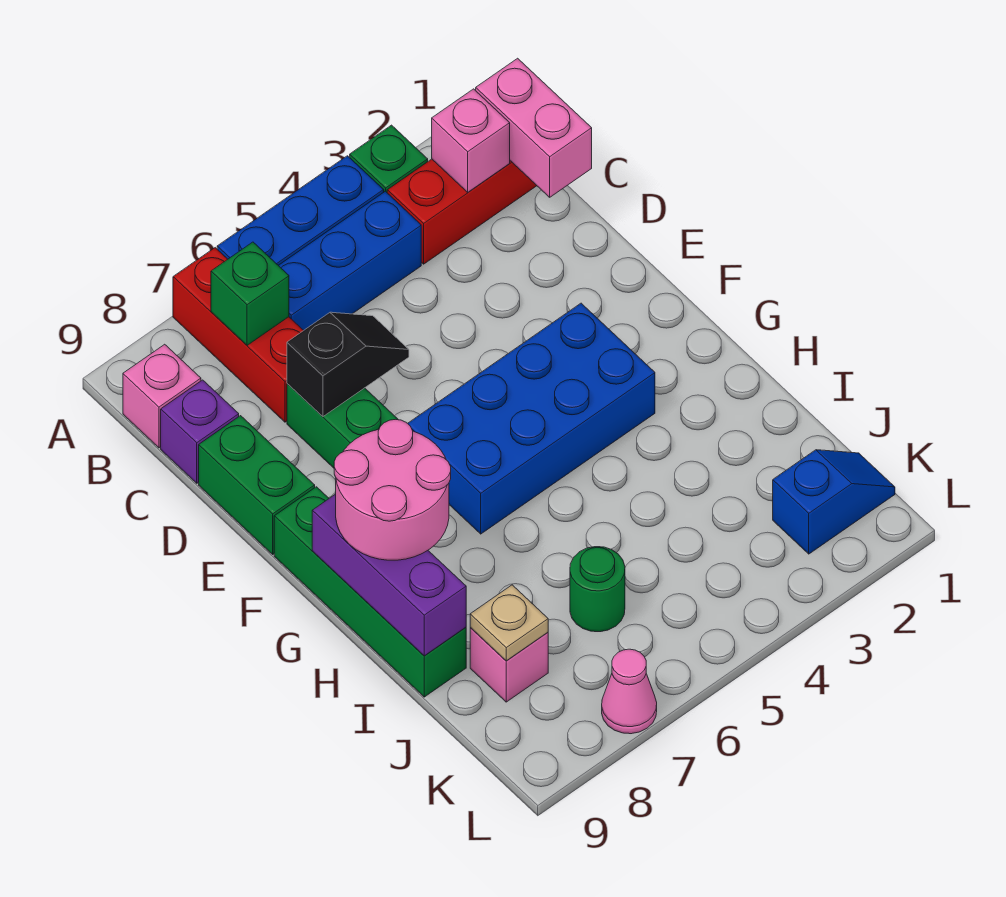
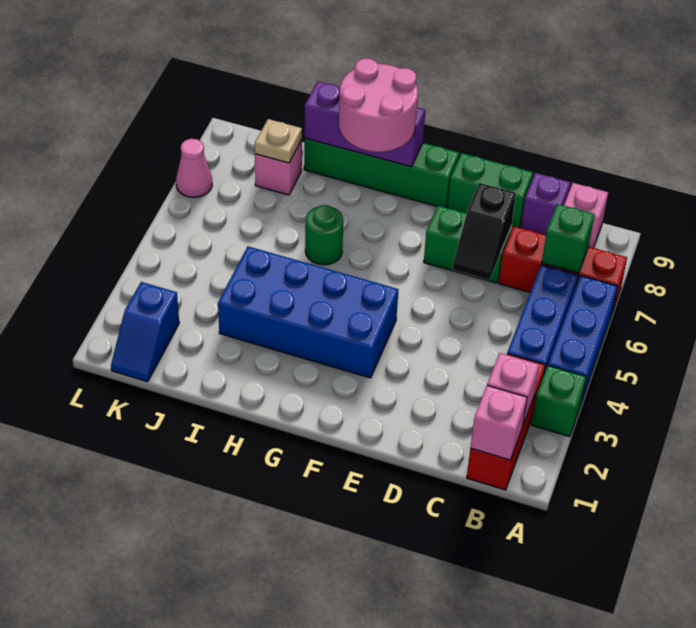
pink 1x2 brick [476,58,592,197] -> pink 1x1 brick [470,385,527,460]
blue 2x4 brick [408,303,655,534] -> blue 2x4 brick turned to [218,246,398,378]
green 1x1 round brick [570,547,625,632] -> green 1x1 round brick moved to [305,205,343,265]

